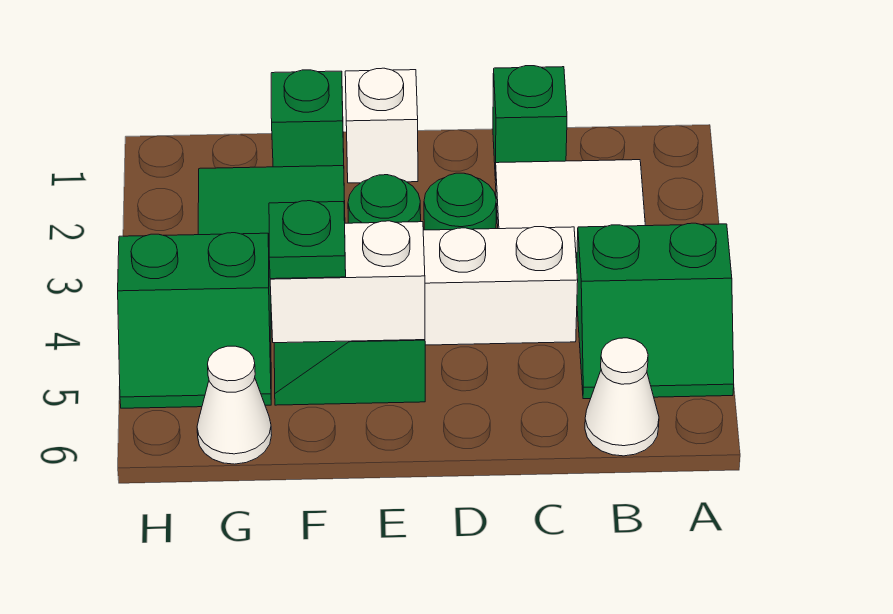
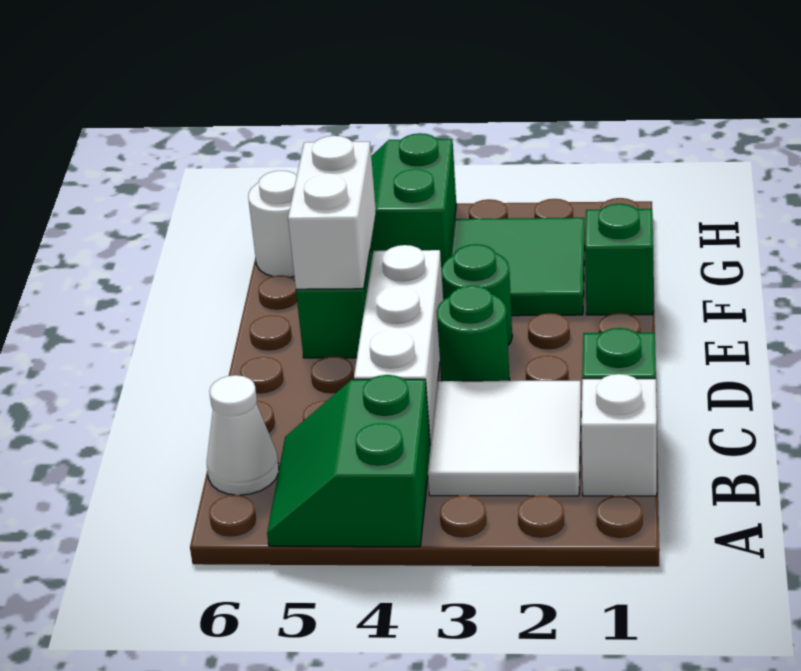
white 1x1 brick [345,68,418,183] -> white 1x1 brick moved to [581,374,657,496]
green 1x1 plate [269,201,346,279] -> none
white 1x1 cone [197,346,272,464] -> white 1x1 round brick [248,171,297,277]

